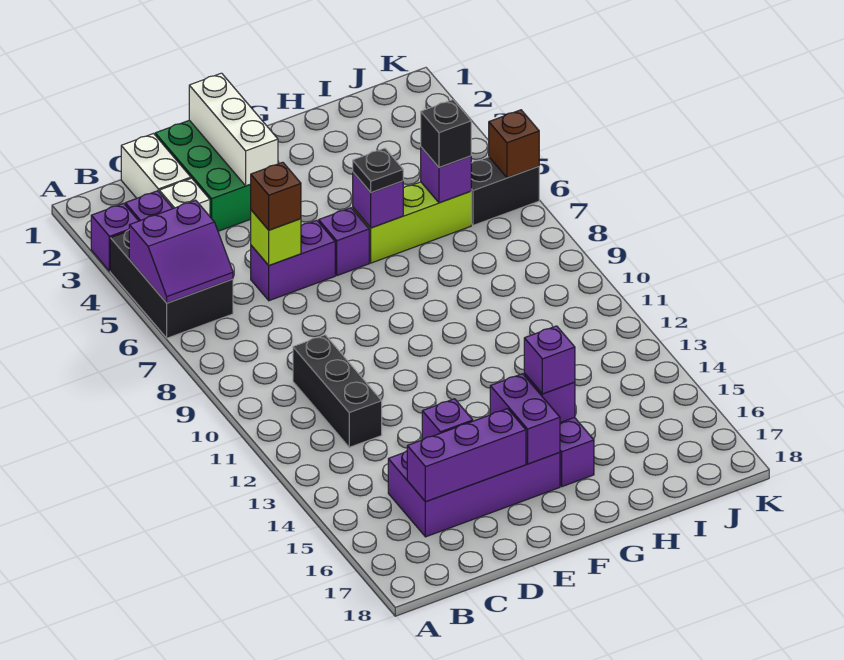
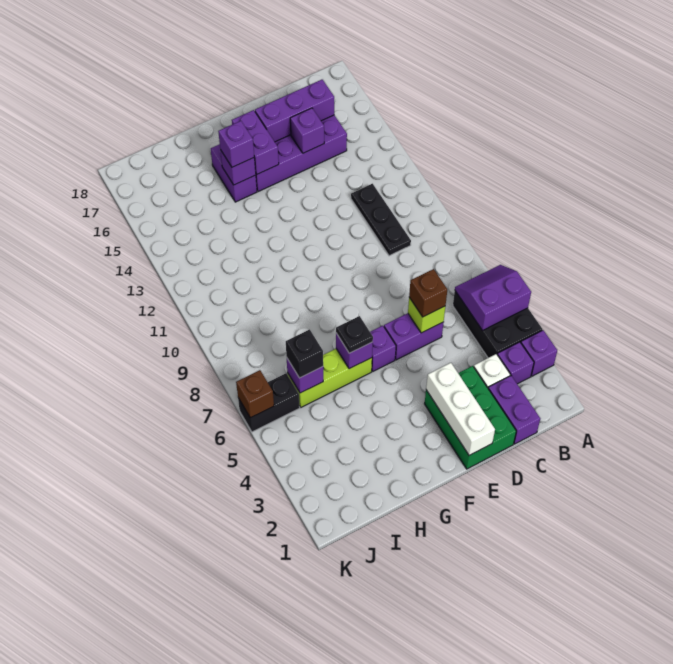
white 1x2 brick [121,134,191,198] -> purple 1x2 brick [488,376,540,444]
black 1x3 brick [293,335,382,447] -> black 1x3 plate [351,184,411,256]

